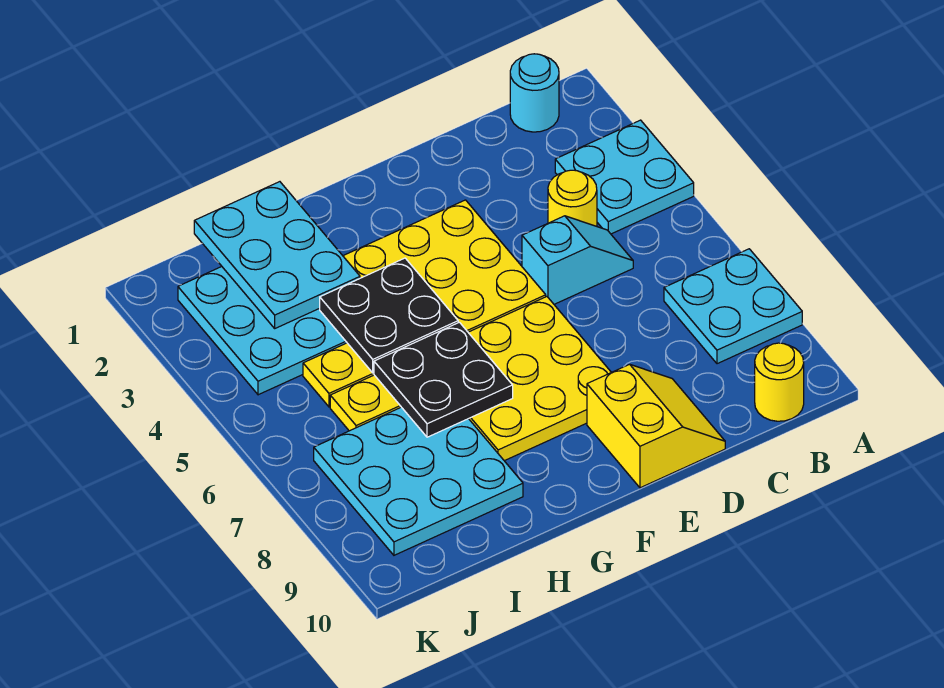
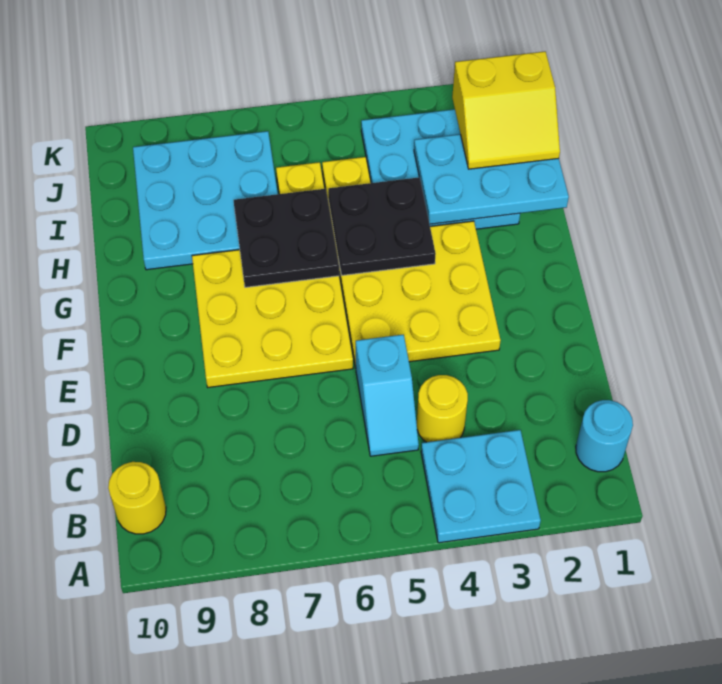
cyan 2x2 plate [664,249,802,364] -> none
yellow 2x2 slope [587,364,725,488] -> yellow 2x2 slope moved to [452,51,560,169]

